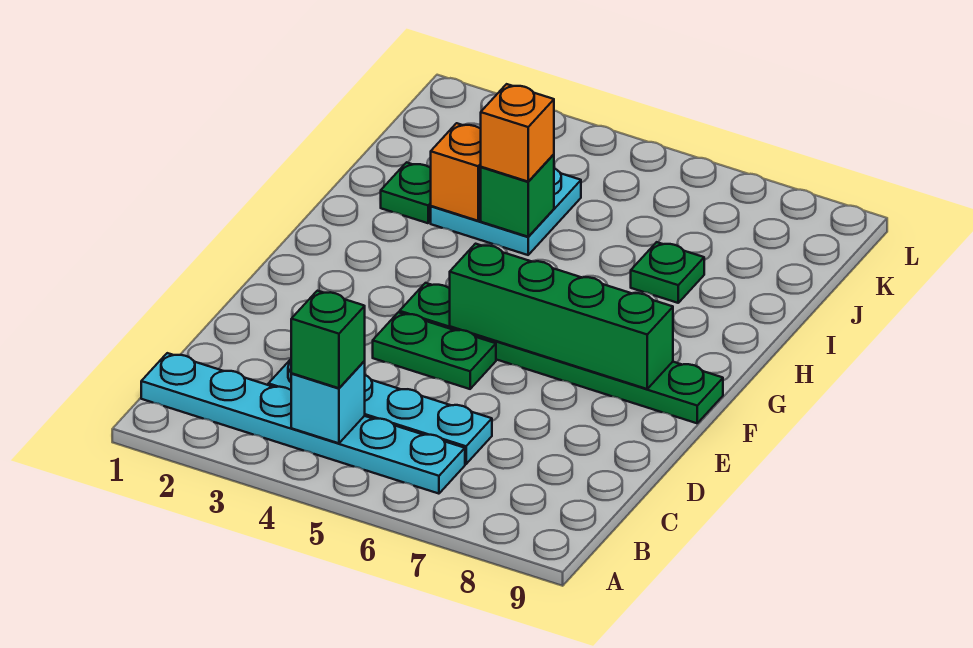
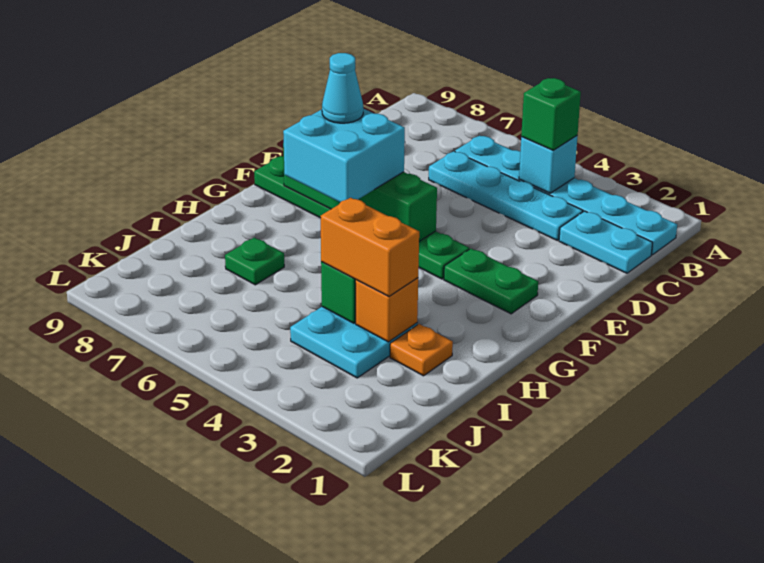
none -> cyan 1x2 plate [559,211,653,273]
green 1x2 plate [373,312,496,389] -> green 1x2 plate moved to [444,249,538,314]
none -> cyan 2x2 brick [283,109,405,202]
none -> cyan 1x1 cone [322,53,363,123]
green 1x1 plate [381,162,431,223] -> orange 1x1 plate [390,324,453,376]
orange 1x1 brick [481,84,554,182] -> orange 1x2 brick [321,198,419,296]

